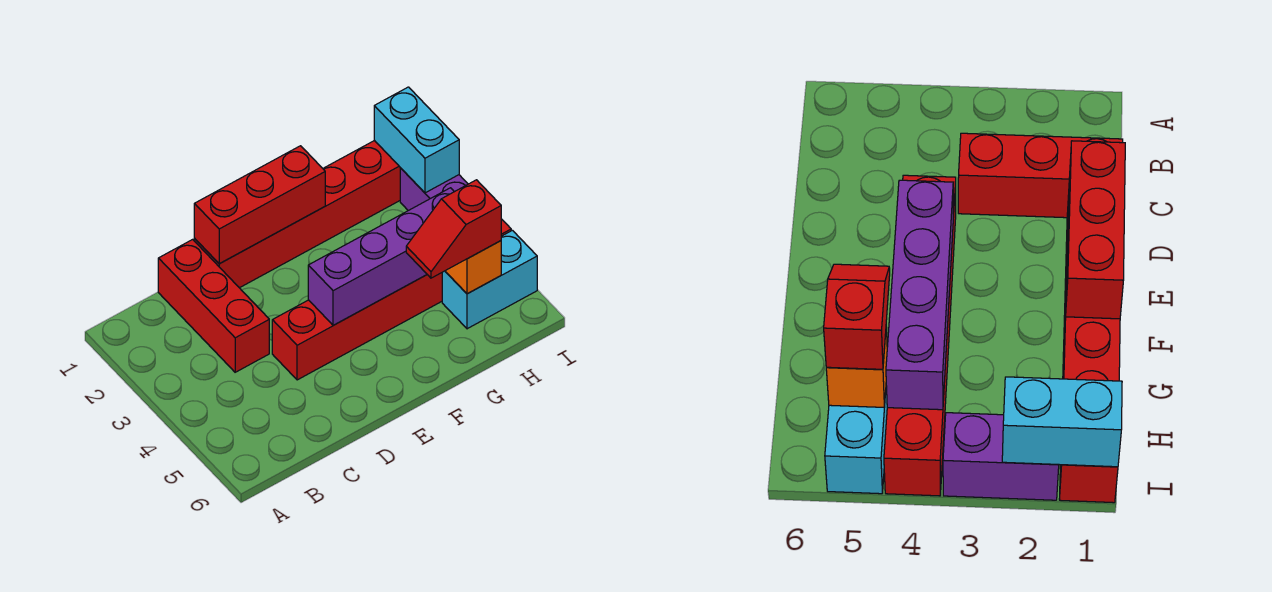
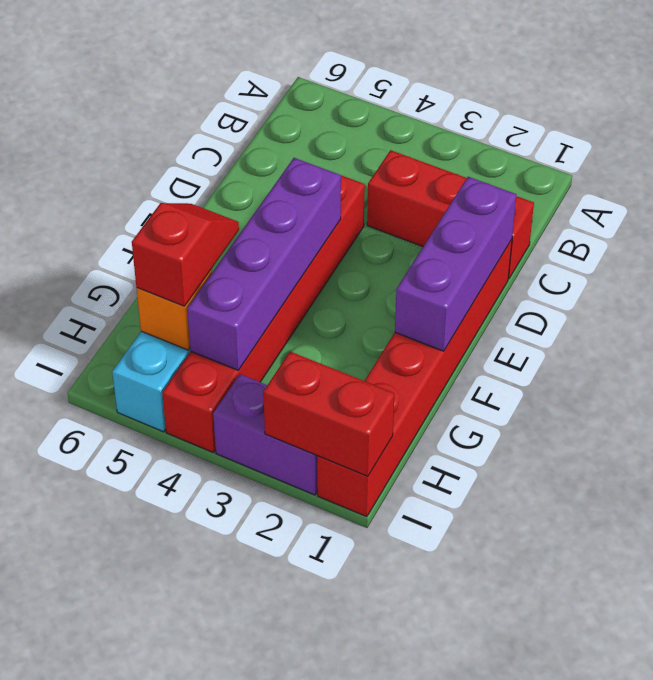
red 1x3 brick [194,146,325,263] -> purple 1x3 brick [395,177,516,351]
cyan 1x2 brick [374,87,459,193] -> red 1x2 brick [263,352,394,476]

